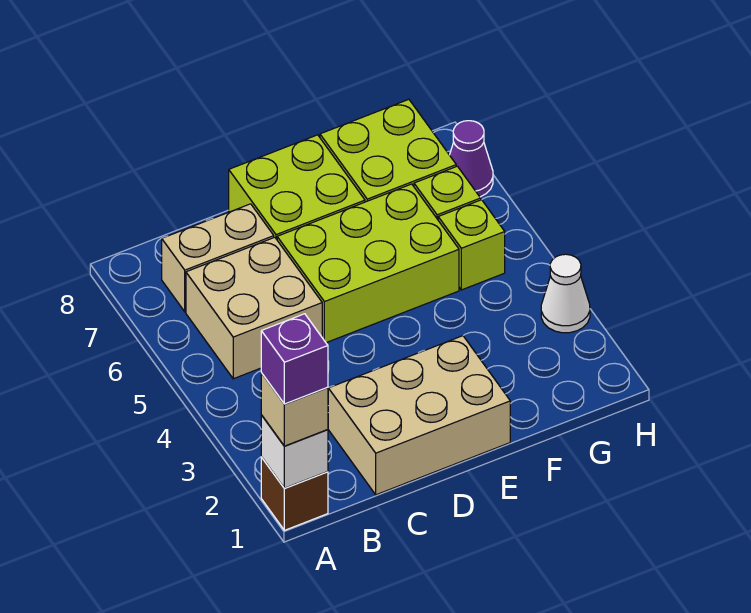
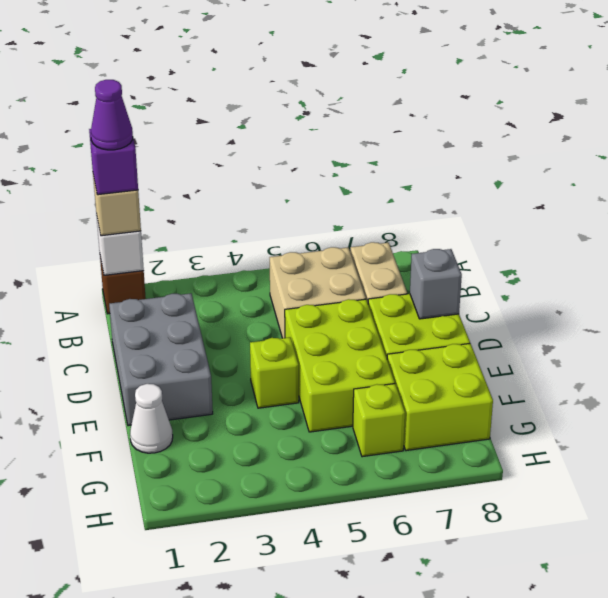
tan 2x3 brick [328,336,510,495] -> grey 2x3 brick [109,293,213,426]
none -> grey 1x1 brick [410,249,462,319]
lime 1x1 brick [438,200,505,290] -> lime 1x1 brick moved to [250,337,299,408]
white 1x1 cone [541,254,590,333] -> white 1x1 cone moved to [130,384,173,453]
purple 1x1 cone [450,121,493,197] -> purple 1x1 cone moved to [91,80,133,150]

